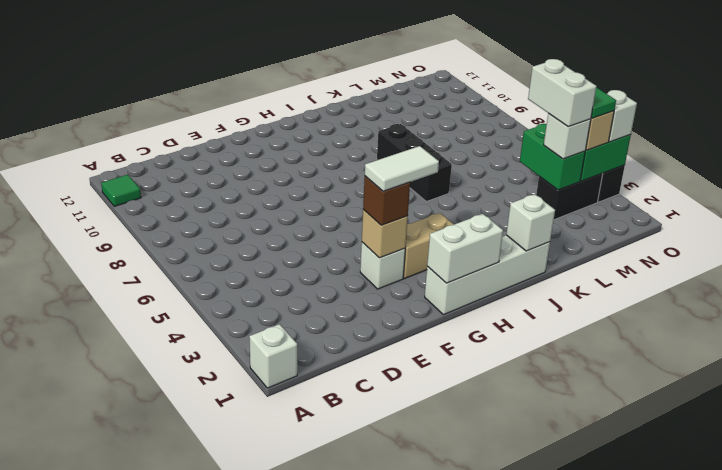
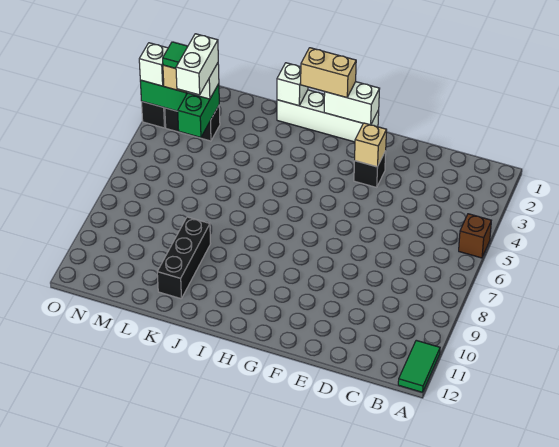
white 1x1 brick [249,324,297,388] -> none
green 1x1 tile [101,175,141,206] -> green 1x2 tile [398,340,440,392]
white 1x1 brick [360,242,405,289] -> black 1x1 brick [354,151,386,187]
brown 1x1 brick [363,176,410,225] -> brown 1x1 brick moved to [459,214,491,258]
white 1x2 tile [365,146,439,191] -> none
tan 1x2 brick [403,213,454,278] -> tan 1x2 brick moved to [301,48,356,98]
black 1x3 brick [377,124,452,202] -> black 1x3 brick moved to [157,217,211,299]

